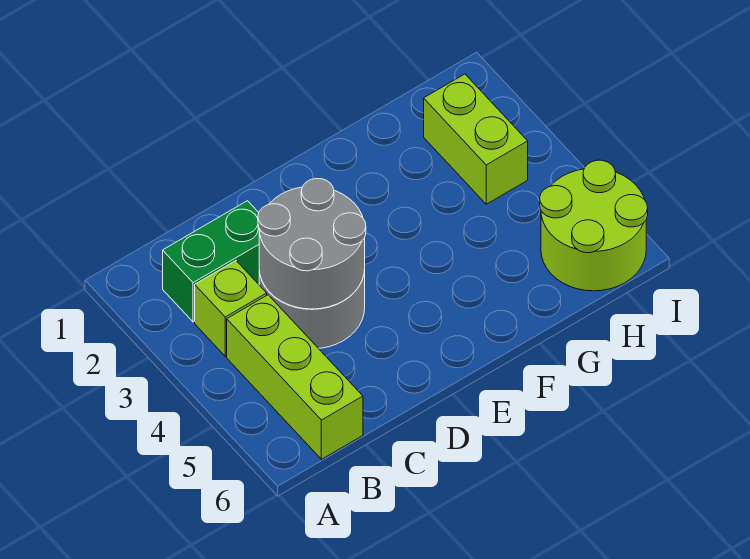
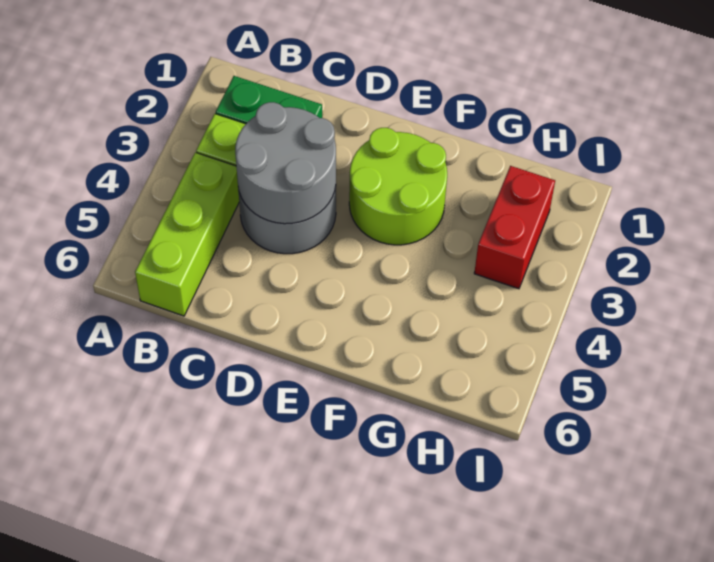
lime 1x2 brick [424,74,528,204] -> red 1x2 brick [474,166,555,289]
lime 2x2 round brick [540,160,648,291] -> lime 2x2 round brick moved to [349,128,447,245]

